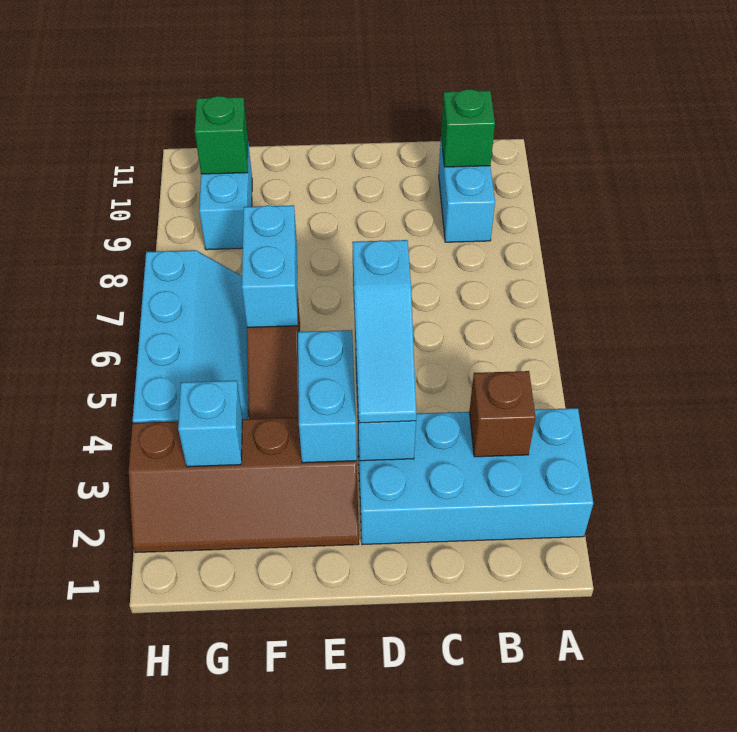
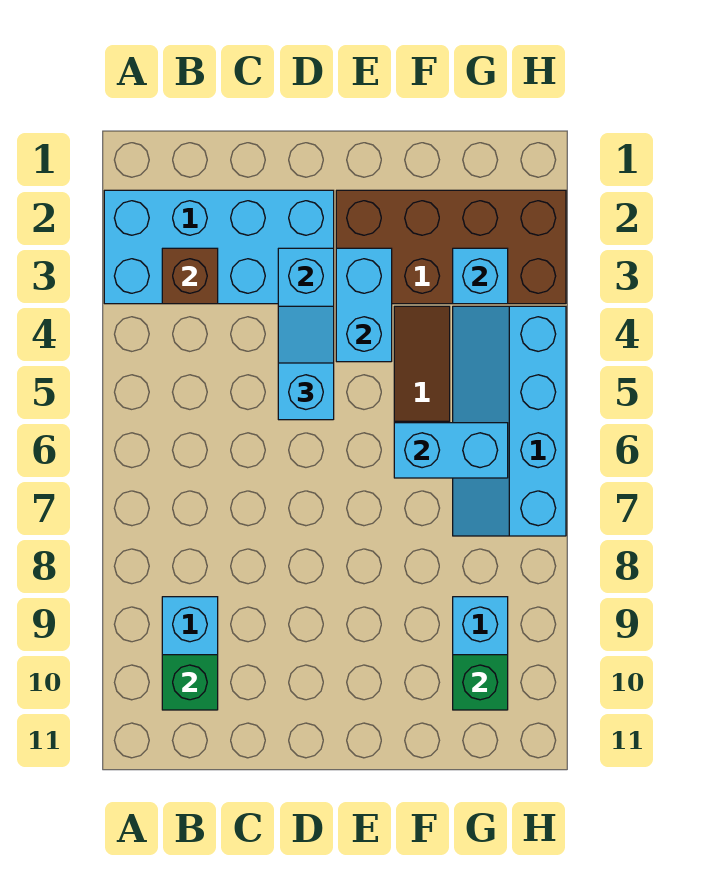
cyan 1x3 slope [352,240,416,423] -> cyan 1x2 slope [278,306,334,420]
brown 2x4 slope [129,417,359,553] -> brown 2x4 brick [336,190,566,304]
cyan 1x2 brick [242,205,298,327] -> cyan 1x2 brick turned to [394,423,508,478]

